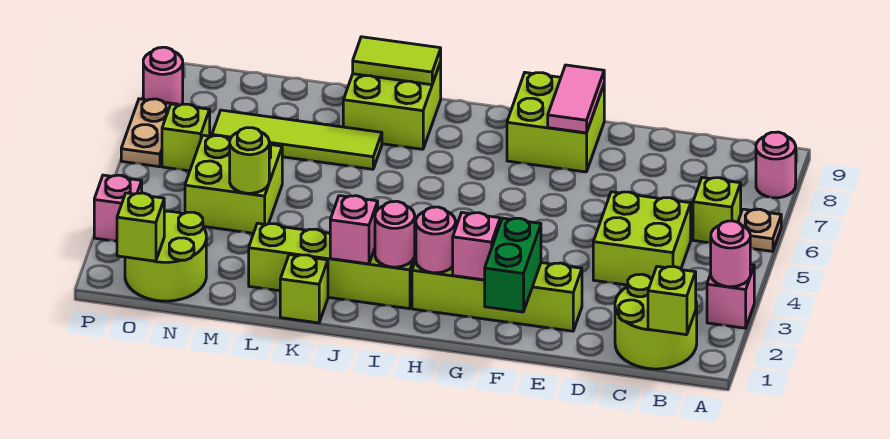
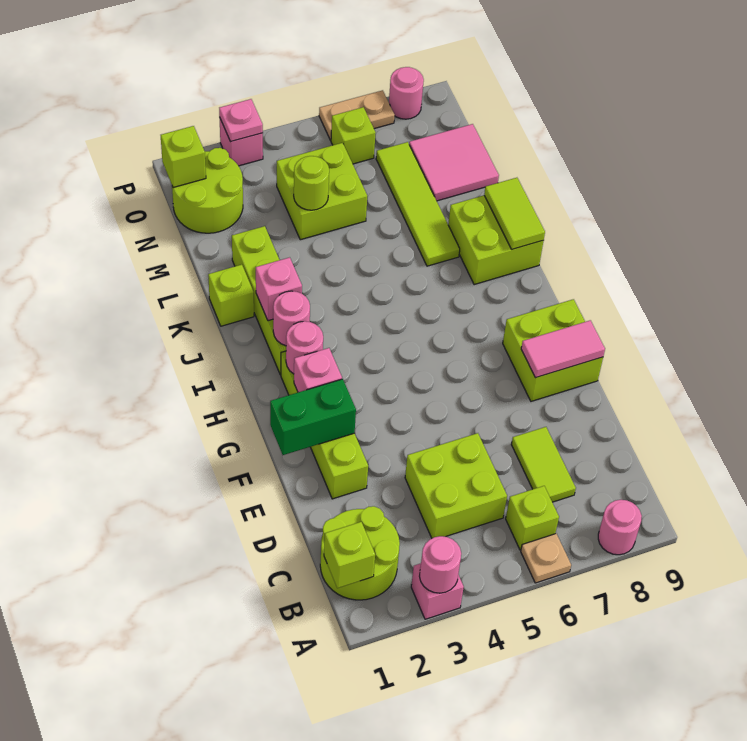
none -> lime 1x2 tile [511,427,576,502]
none -> pink 2x2 tile [409,124,499,201]
none -> pink 1x1 plate [219,99,263,142]

